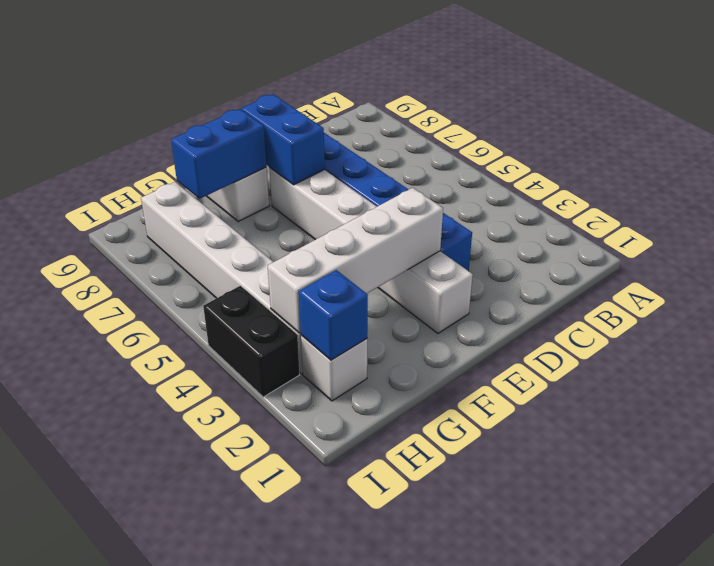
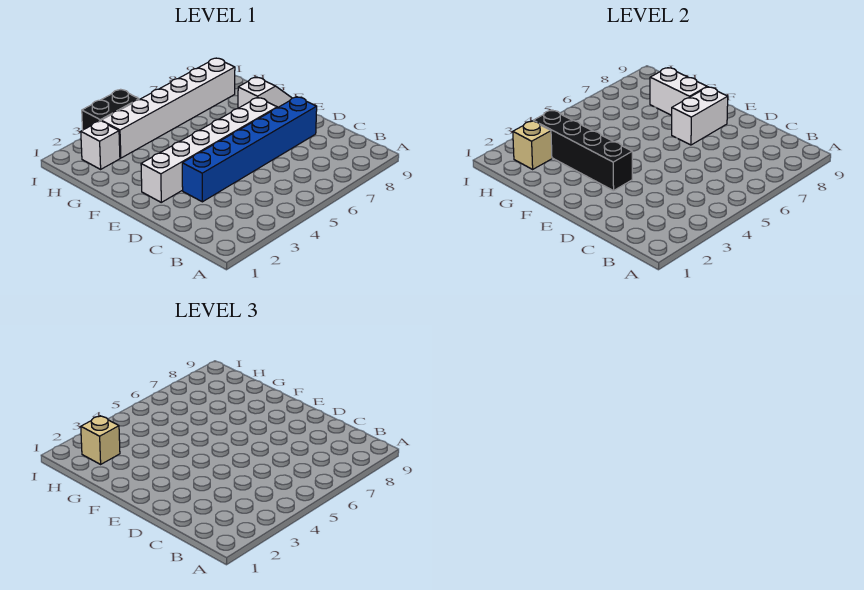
white 1x4 brick [268,188,443,333] -> black 1x4 brick [533,110,632,191]
blue 1x2 brick [241,94,325,185] -> white 1x2 brick [672,87,728,145]
blue 1x2 brick [171,109,267,199] -> white 1x2 brick [650,68,707,115]
blue 1x1 brick [299,270,368,360] -> tan 1x1 brick [513,121,552,169]
none -> tan 1x1 brick [81,416,120,464]

